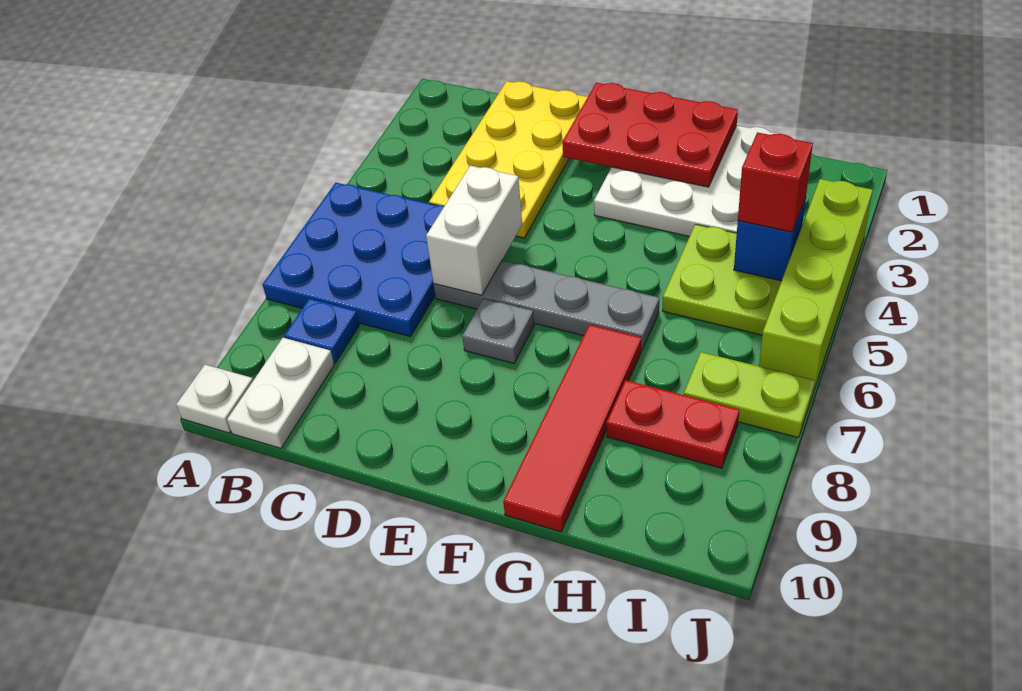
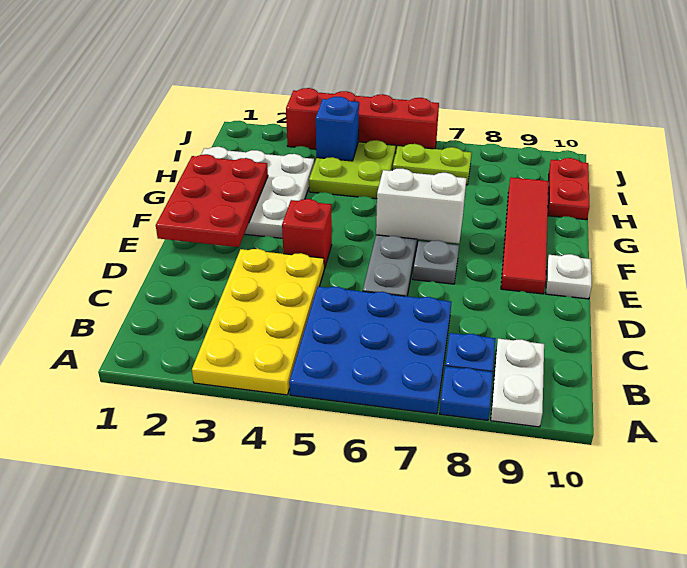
none -> blue 1x1 plate [440,366,493,420]
white 1x1 plate [176,365,253,433] -> white 1x1 plate moved to [546,254,592,299]
white 1x2 plate [227,338,334,448] -> white 1x2 plate turned to [491,339,544,427]
yellow 2x4 plate [429,81,588,238] -> yellow 2x4 plate turned to [192,249,324,395]
white 1x2 brick [426,166,522,295] -> white 1x2 brick moved to [376,169,467,243]
red 1x4 tile [503,325,641,532] -> red 1x4 tile turned to [501,177,548,294]
red 1x2 plate [606,380,739,468] -> red 1x2 plate moved to [548,158,590,220]
red 1x1 brick [738,132,813,232] -> red 1x1 brick moved to [282,199,332,269]
lime 1x2 plate [684,352,815,438] -> lime 1x2 plate turned to [393,144,472,185]
lime 1x4 brick [759,179,873,393] -> red 1x4 brick [286,88,439,150]

